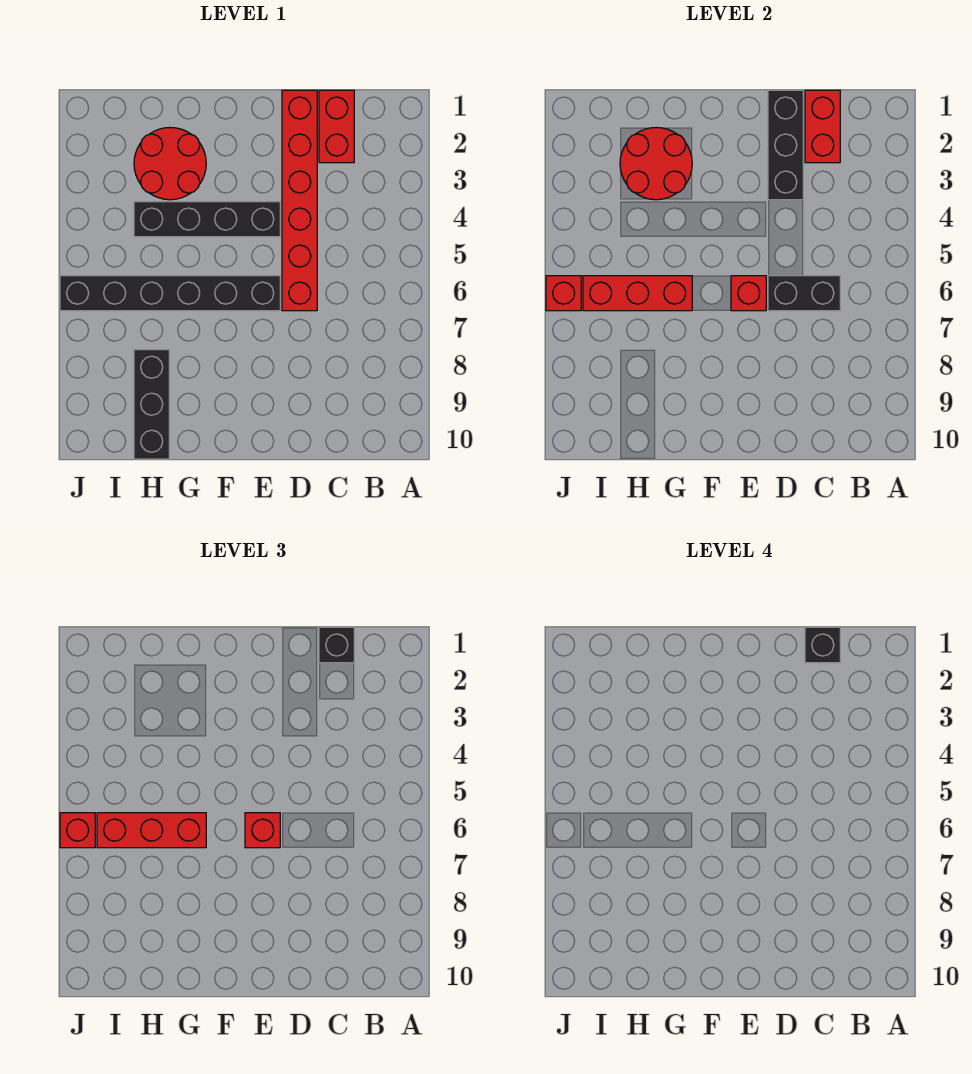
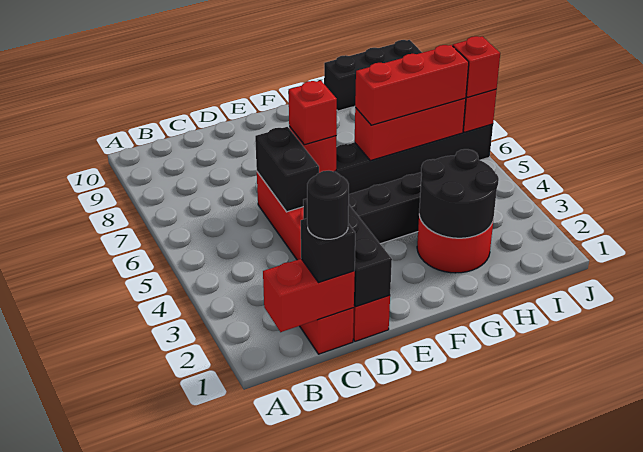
red 1x2 brick [805,90,840,163] -> red 1x2 brick turned to [263,259,355,332]
black 1x1 brick [805,627,840,663] -> black 1x1 round brick [307,171,349,239]
black 1x2 brick [768,276,840,311] -> black 1x2 brick turned to [255,127,319,212]
red 2x2 round brick [620,127,692,200] -> black 2x2 round brick [419,149,499,238]
black 1x3 brick [134,350,169,459] -> black 1x3 brick turned to [324,40,422,111]

